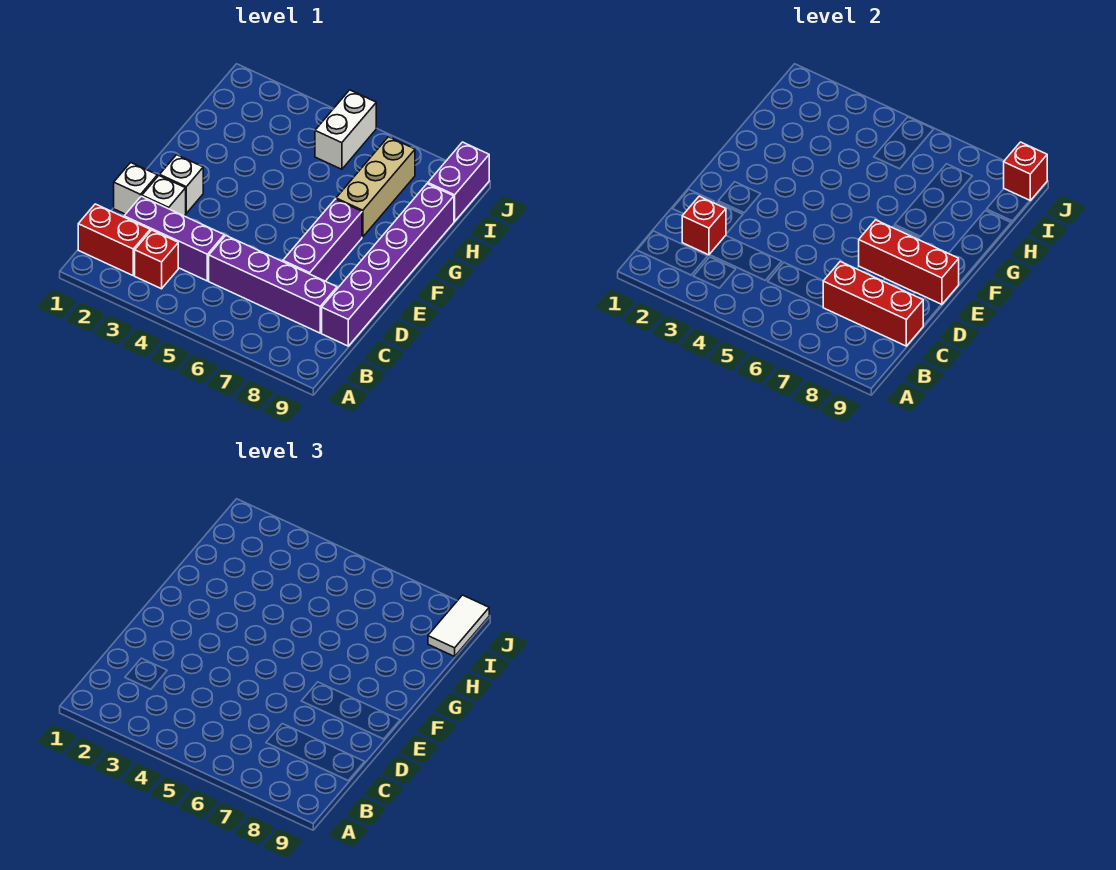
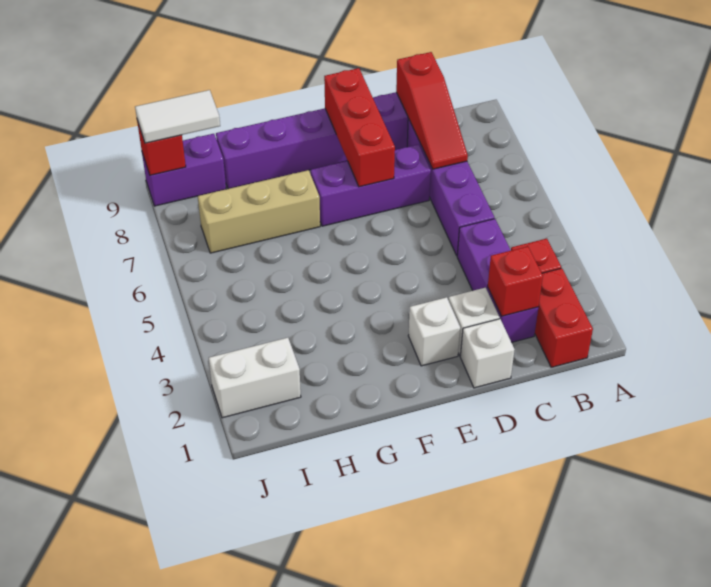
red 1x3 brick [823,262,923,346] -> red 1x3 slope [396,52,468,169]
white 1x2 brick [315,90,376,169] -> white 1x2 brick moved to [209,338,301,418]

